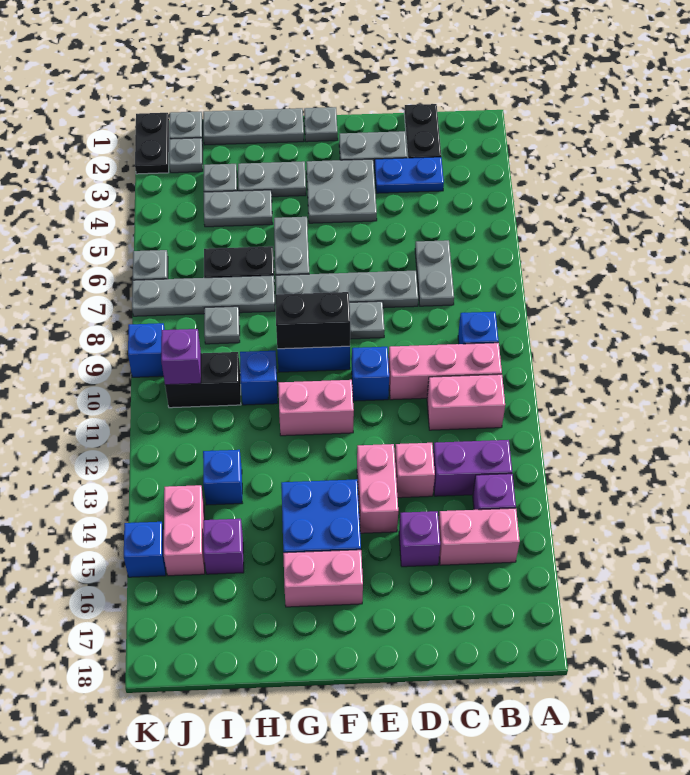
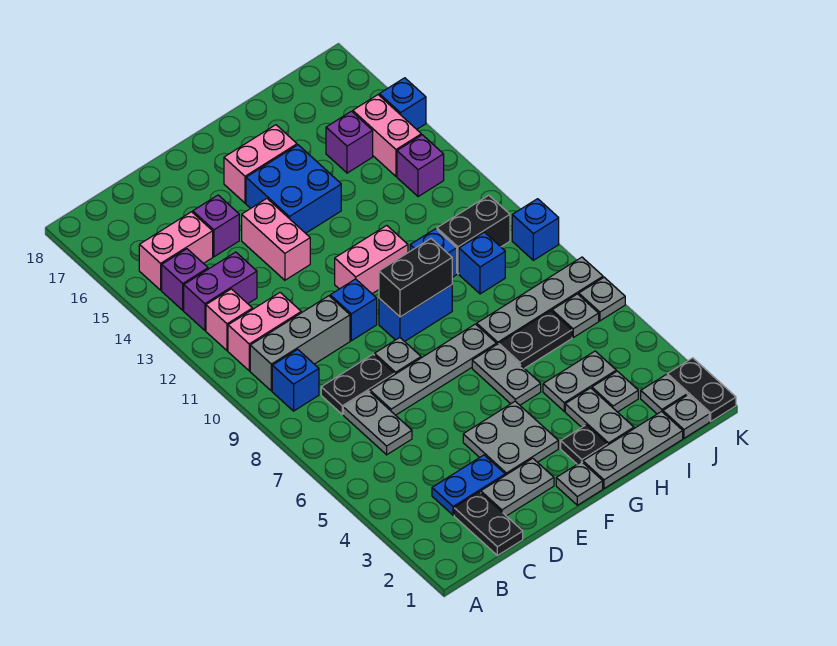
pink 1x3 brick [388,343,502,400] -> grey 1x3 brick [250,296,350,391]
none -> black 1x2 plate [321,354,394,414]
pink 1x1 brick [395,443,435,498] -> pink 1x1 brick moved to [206,289,252,351]
none -> black 1x1 plate [561,425,607,464]
grey 1x2 plate [238,161,306,197] -> grey 1x2 plate turned to [565,388,634,445]
grey 1x1 plate [204,306,240,344] -> grey 1x1 plate moved to [552,294,599,337]
blue 1x1 brick [203,450,242,505] -> blue 1x1 brick moved to [459,232,505,294]
purple 1x1 brick [161,329,201,385] -> purple 1x1 brick moved to [397,135,444,197]

